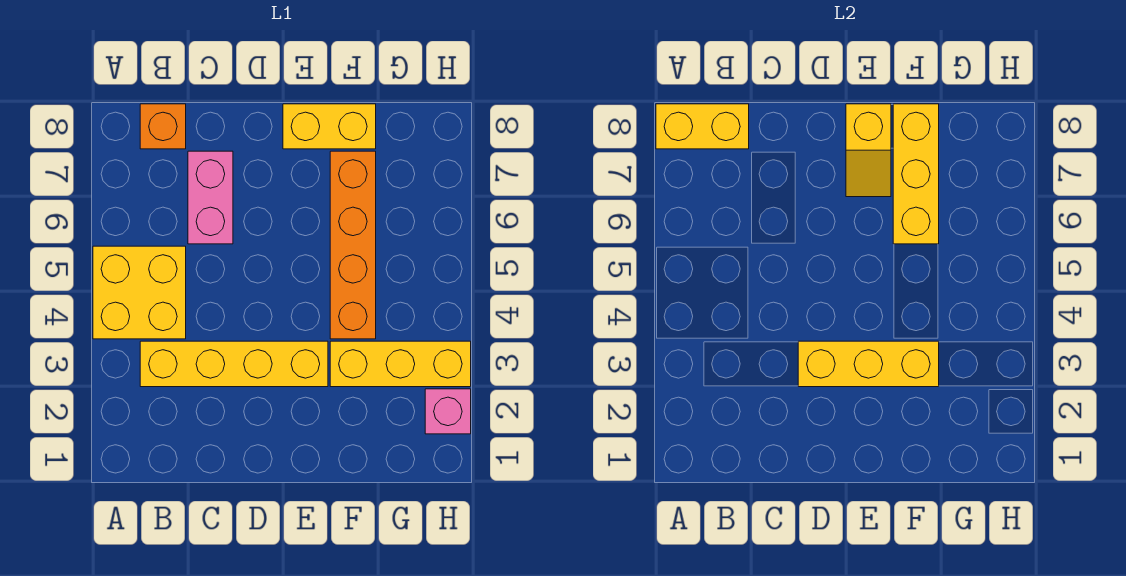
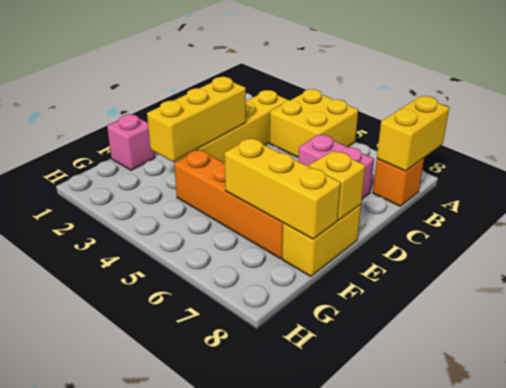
yellow 1x3 brick [330,341,471,387] -> none
pink 1x1 brick [425,389,471,434] -> pink 1x1 brick moved to [107,114,155,170]

